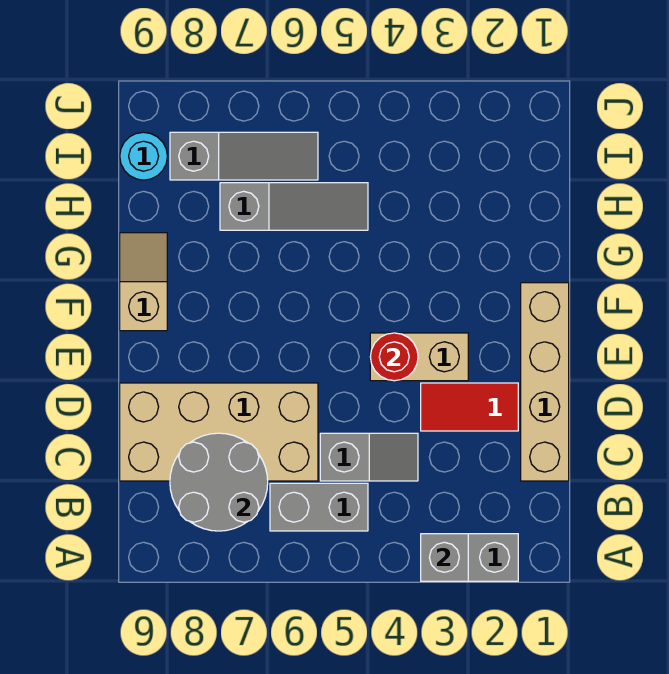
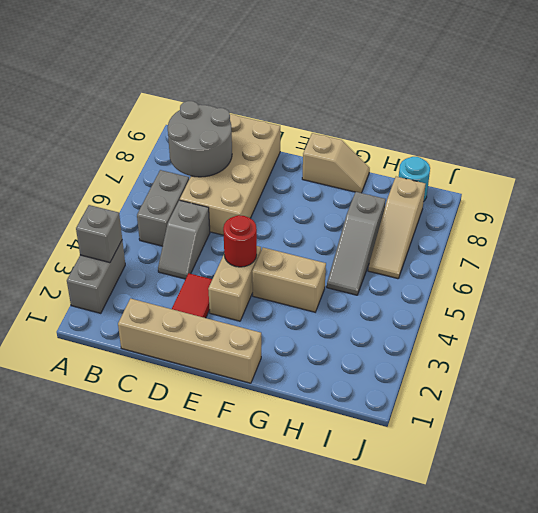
none -> tan 1x2 brick [252,248,326,312]
grey 1x3 slope [170,132,318,180] -> tan 1x3 slope [368,177,426,279]

